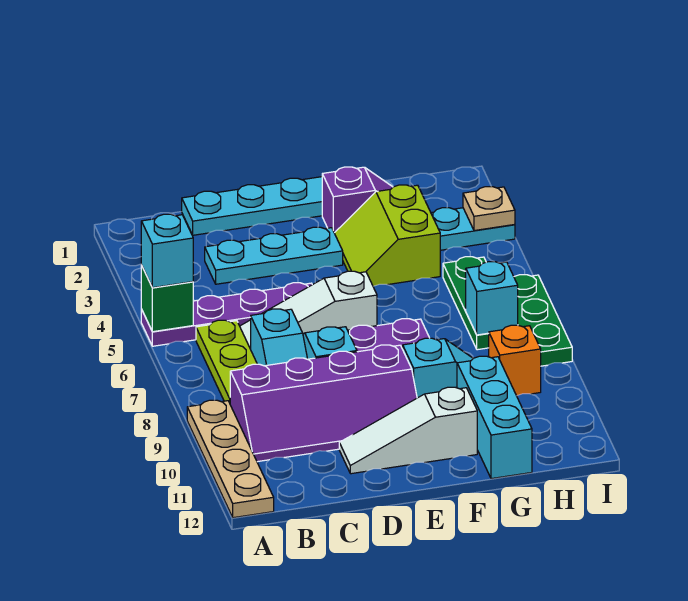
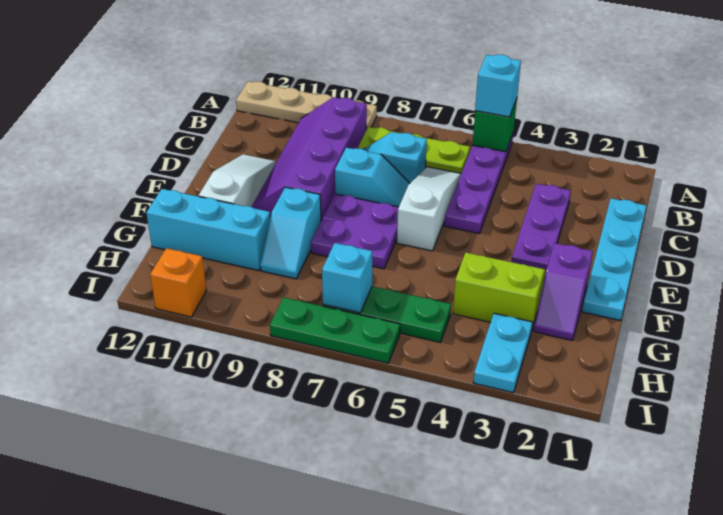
cyan 1x3 plate [205,227,343,284] -> purple 1x3 plate [512,184,571,270]
orange 1x1 brick [488,325,541,396] -> orange 1x1 brick moved to [150,248,206,317]
tan 1x1 plate [463,187,515,231] -> none

